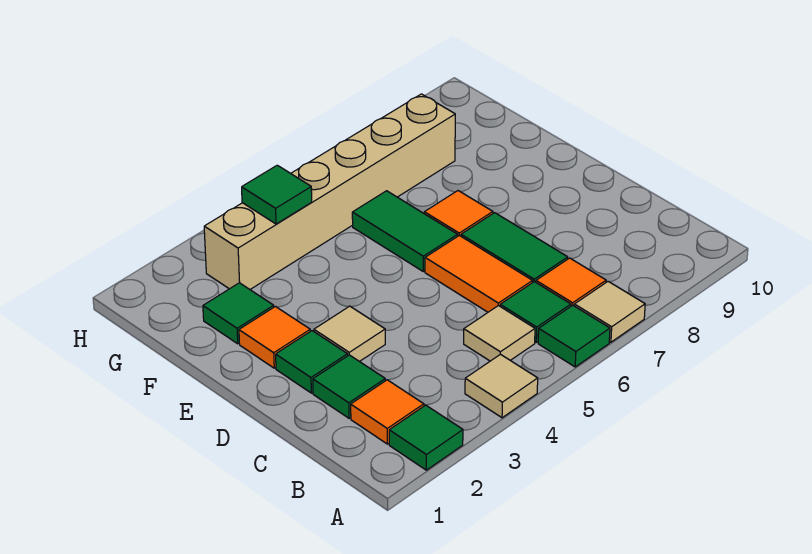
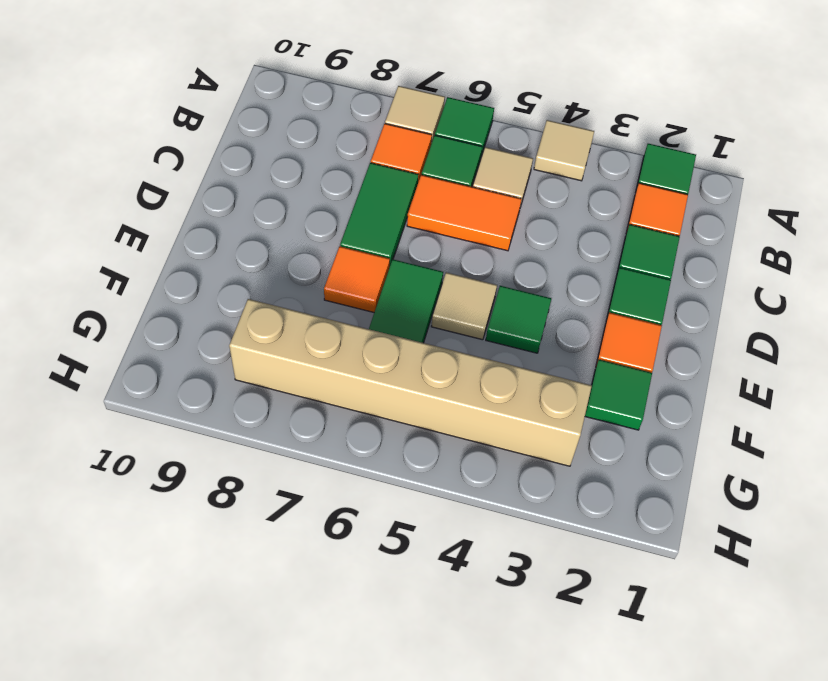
orange 1x2 tile [425,235,533,312] -> orange 1x2 tile turned to [407,175,522,251]
tan 1x1 tile [314,306,385,362] -> tan 1x1 tile moved to [431,272,497,340]
green 1x1 tile [242,165,312,224] -> green 1x1 tile moved to [486,286,551,353]

